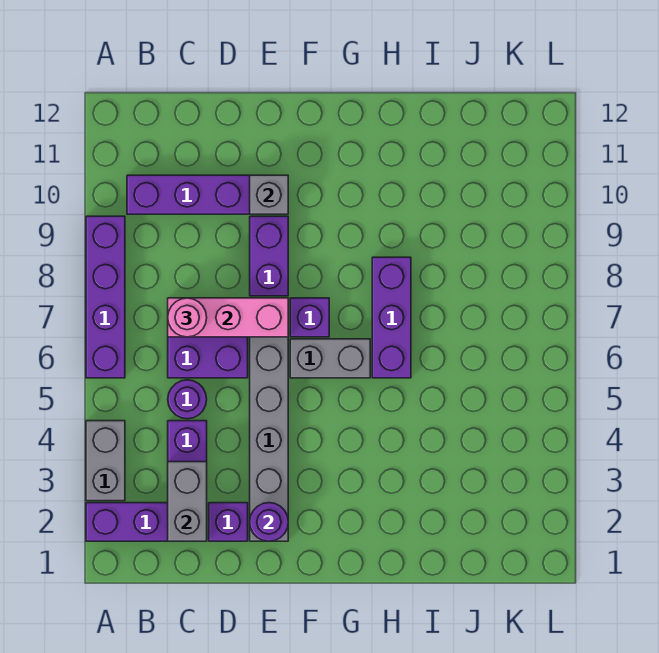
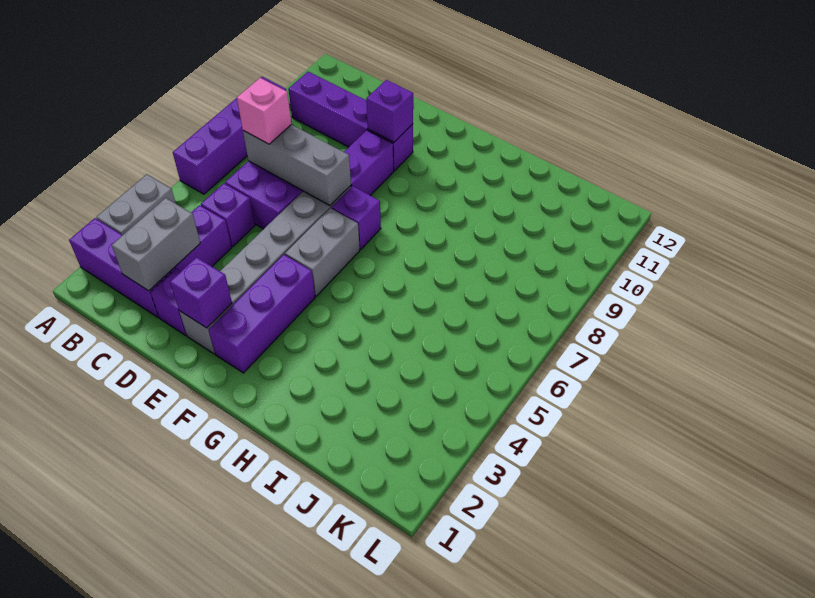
purple 1x1 round brick [168,380,207,419] -> purple 1x1 brick [201,183,255,246]
pink 1x3 brick [168,298,288,337] -> grey 1x3 brick [243,125,351,206]
pink 1x1 round brick [168,298,207,337] -> pink 1x1 brick [237,78,291,144]
purple 1x1 round brick [250,503,288,541] -> purple 1x1 brick [170,257,232,328]
grey 1x1 brick [250,175,288,214] -> purple 1x1 brick [366,80,413,142]
grey 1x2 brick [290,339,370,378] -> grey 1x2 brick turned to [285,208,360,296]
purple 1x3 brick [372,257,411,378] -> purple 1x3 brick moved to [209,255,315,373]

